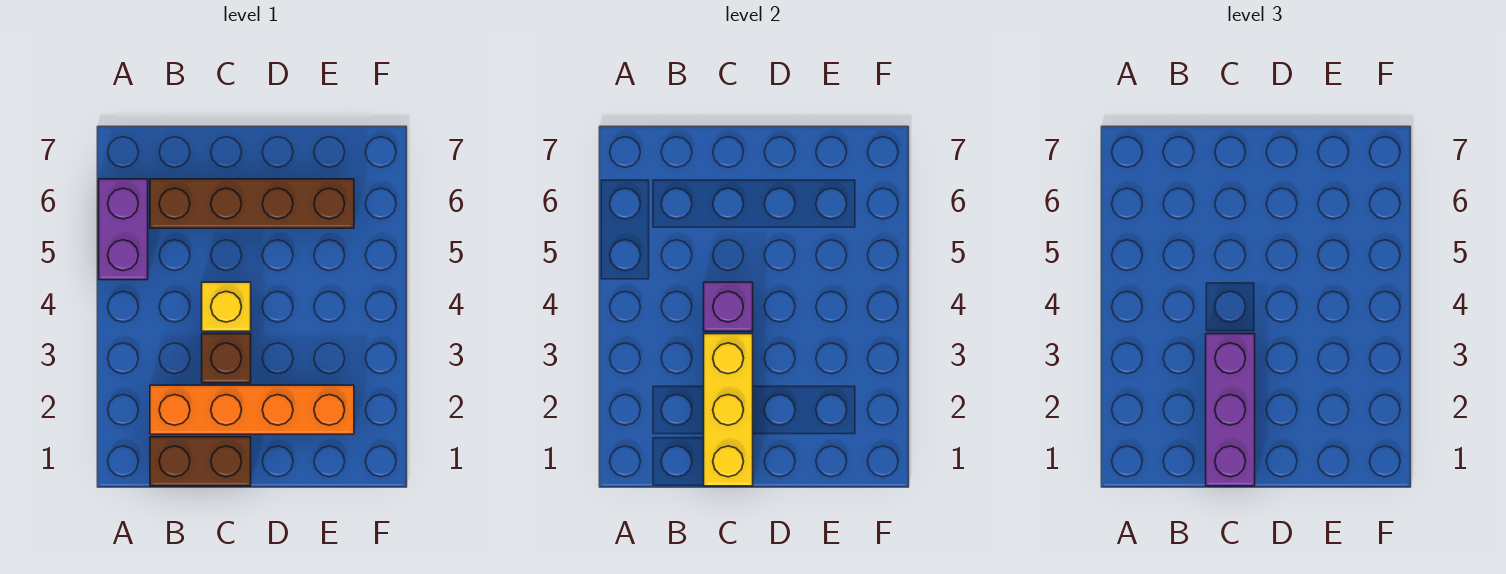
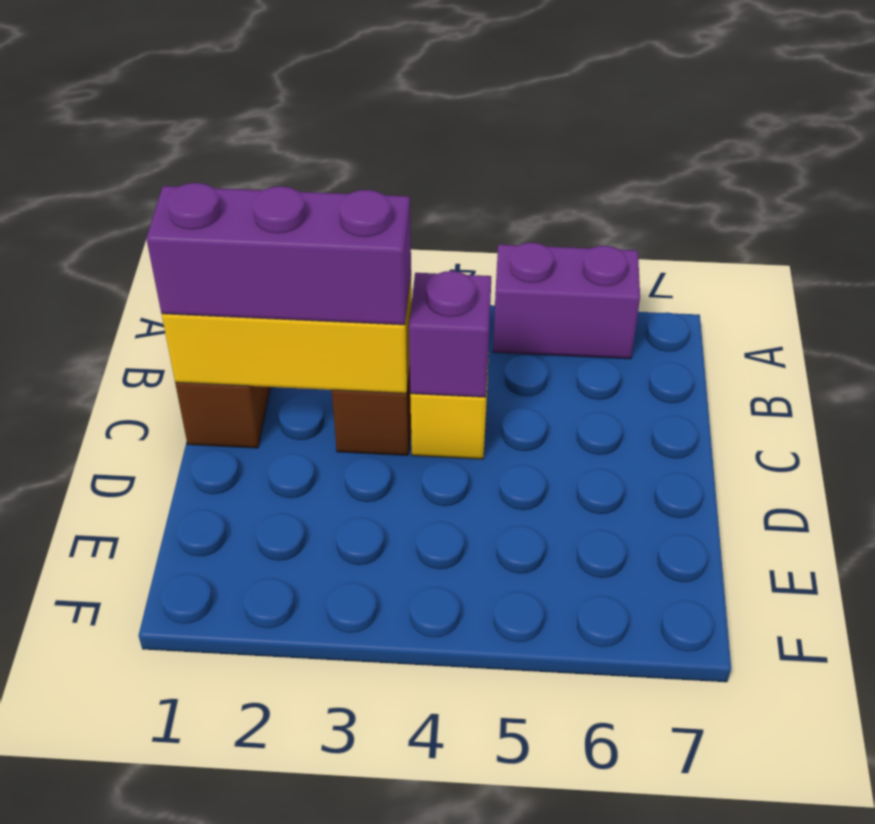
orange 1x4 brick [150,385,354,434] -> none
brown 1x4 brick [150,179,354,228] -> none

